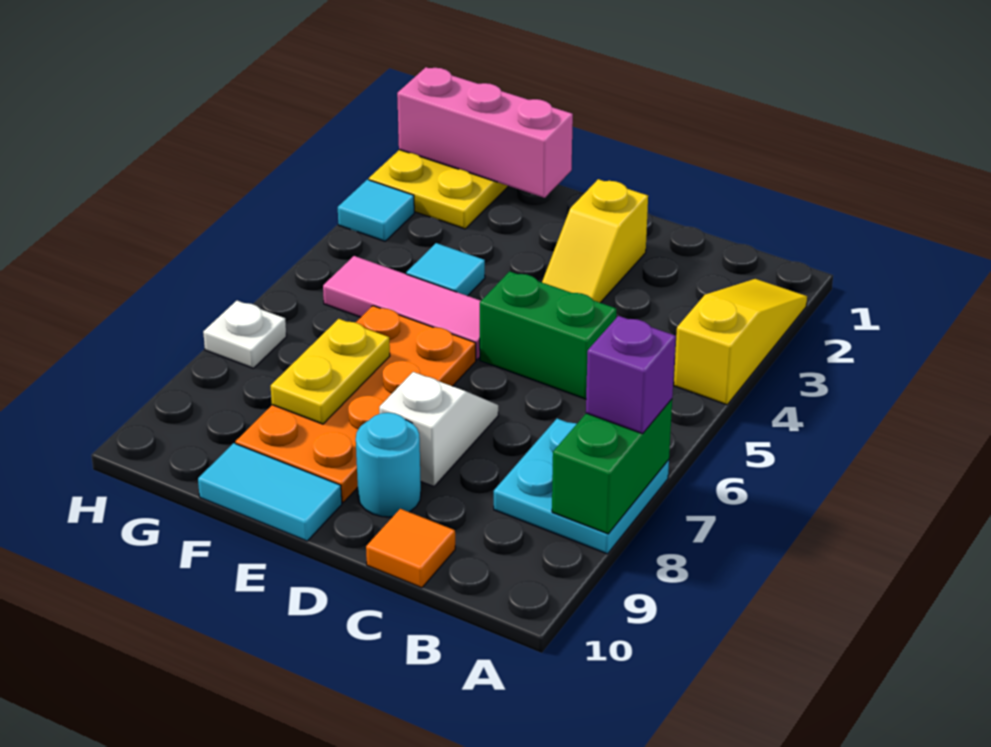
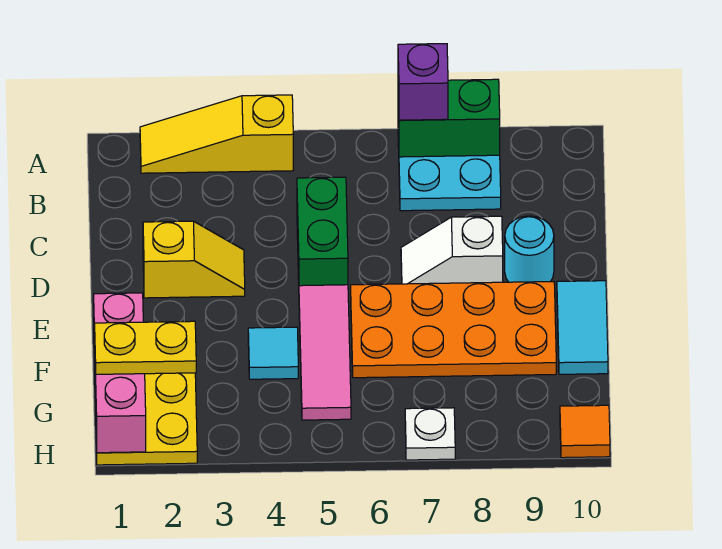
orange 1x1 tile [366,509,455,588] -> orange 1x1 tile moved to [560,405,610,458]
yellow 1x2 plate [271,319,390,424] -> yellow 1x2 plate moved to [95,321,196,374]
cyan 1x1 tile [338,180,414,241] -> none

